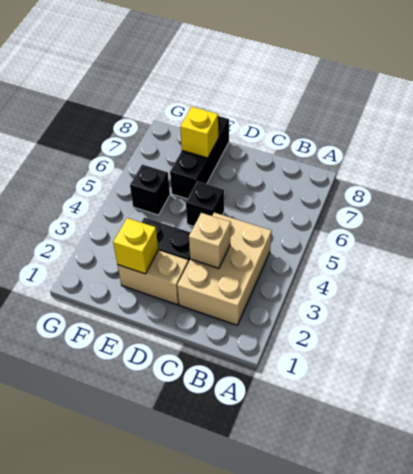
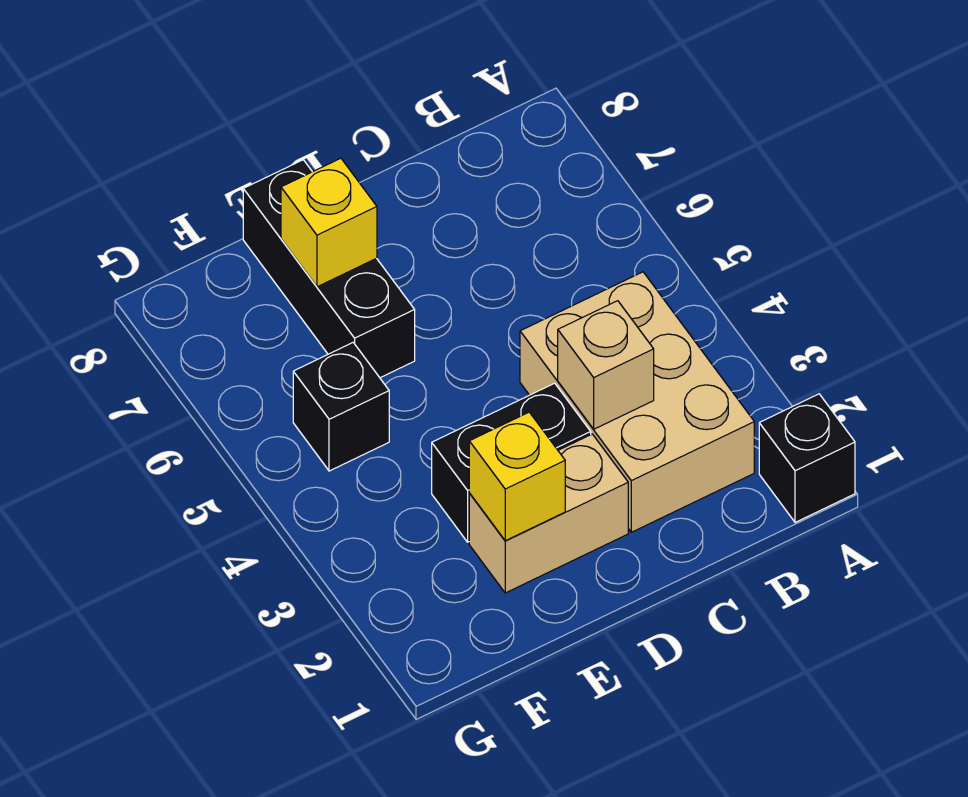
black 1x1 brick [186,181,224,226] -> black 1x1 brick moved to [759,394,855,522]

